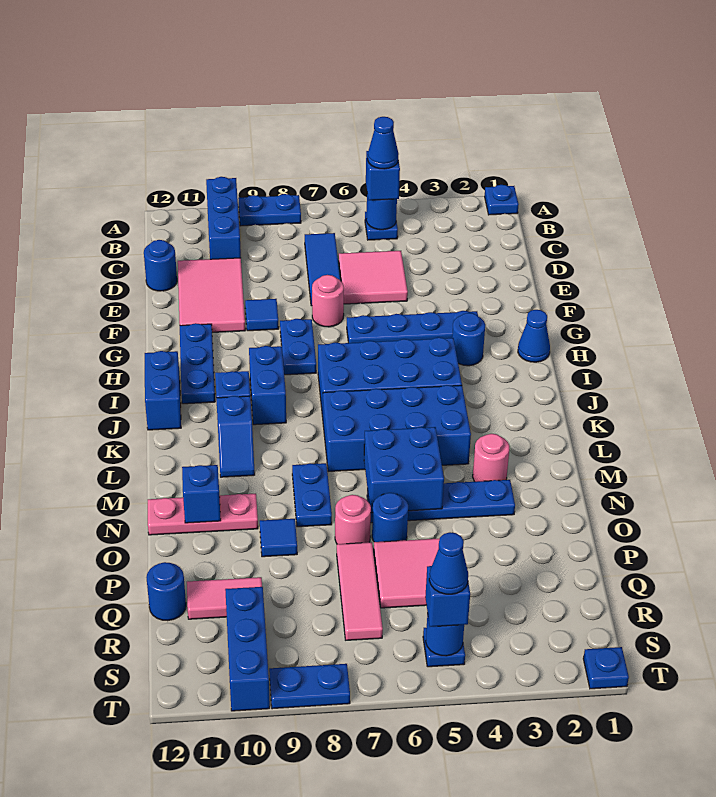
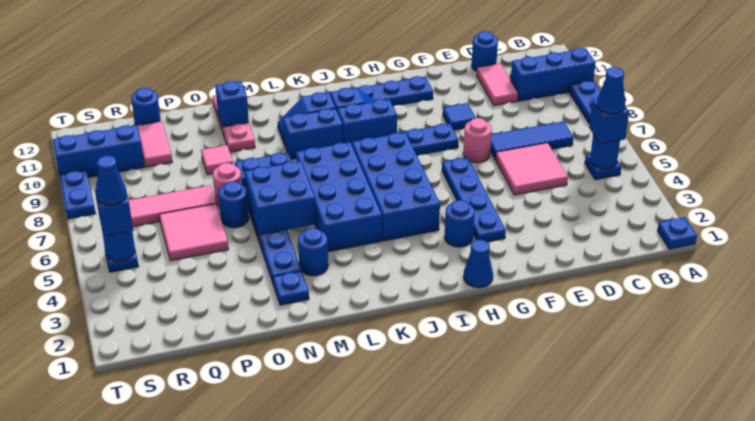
pink 2x3 tile [178,258,245,332] -> pink 1x2 tile [477,64,518,106]
blue 1x2 brick [145,351,181,430] -> blue 1x2 brick moved to [283,108,343,160]
pink 1x1 round brick [473,434,509,482] -> blue 1x1 round brick [298,228,328,276]
blue 1x1 tile [260,519,297,557] -> pink 1x1 tile [201,145,233,175]
blue 1x1 plate [583,647,629,689] -> blue 1x1 plate moved to [273,271,309,305]

